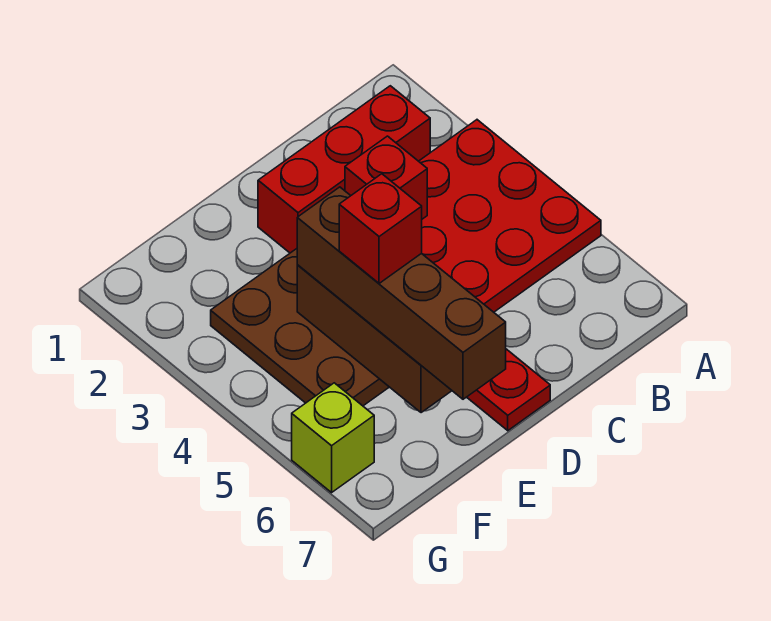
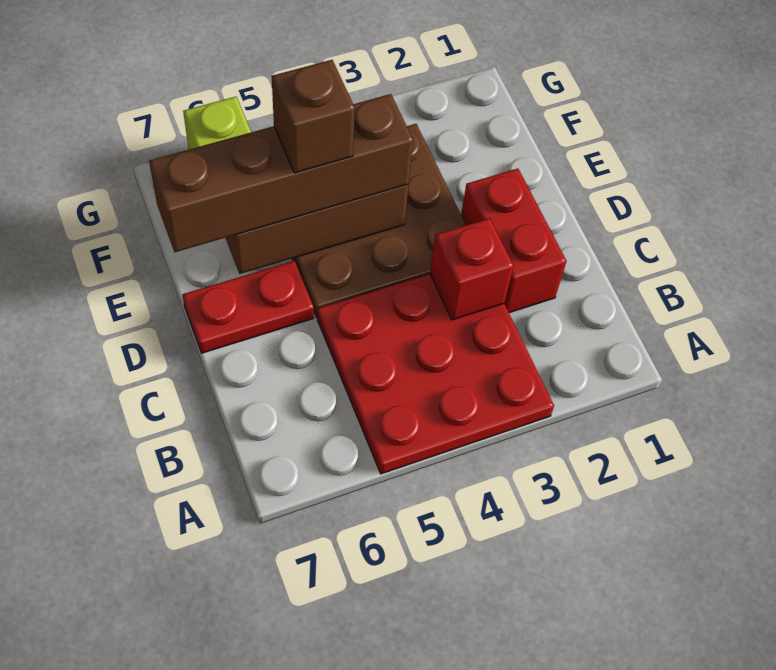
red 1x3 brick [258,86,430,253] -> red 1x2 brick [461,169,567,313]
red 1x1 brick [339,174,422,283] -> brown 1x1 brick [272,60,355,173]

